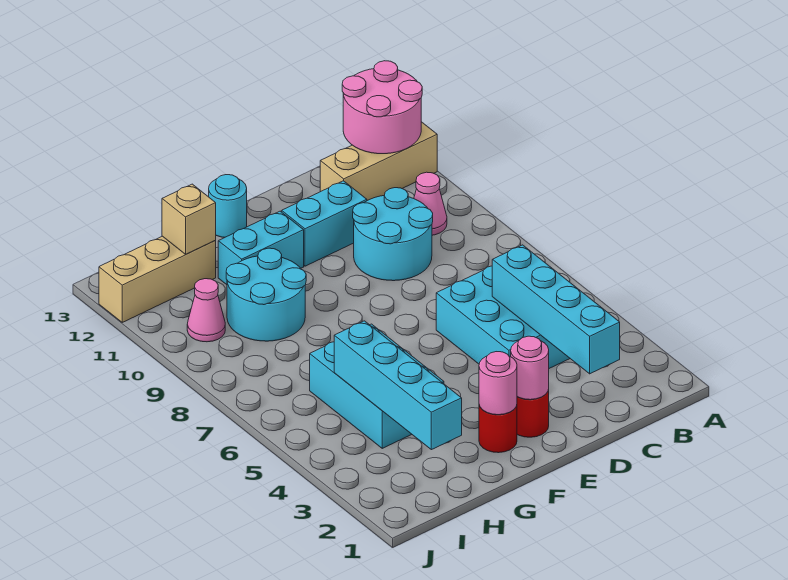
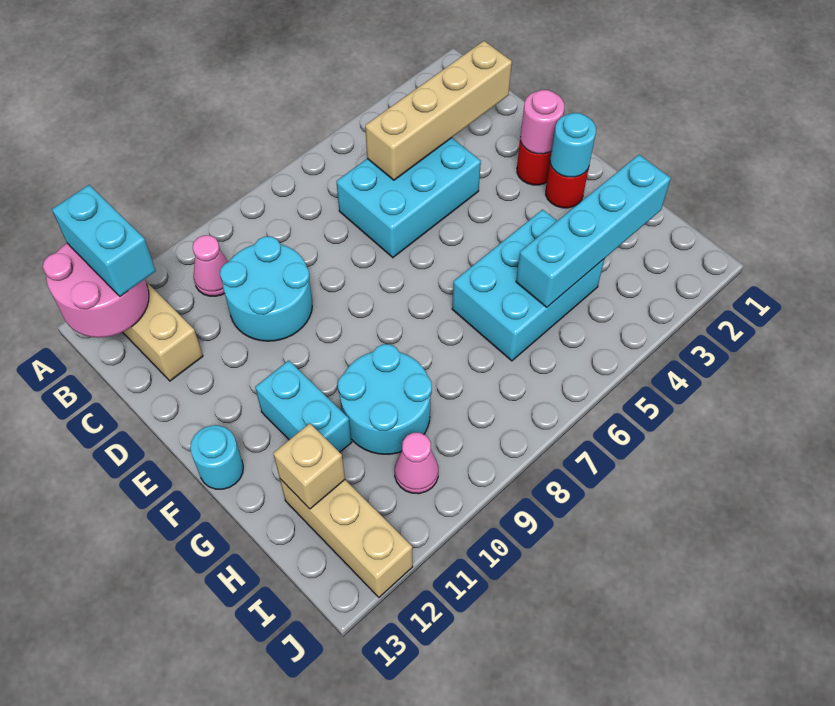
cyan 1x4 brick [492,245,620,374] -> tan 1x4 brick [365,41,512,180]
cyan 1x2 brick [282,181,367,266] -> cyan 1x2 brick moved to [52,185,156,296]
pink 1x1 round brick [479,352,517,415] -> cyan 1x1 round brick [550,113,596,177]

